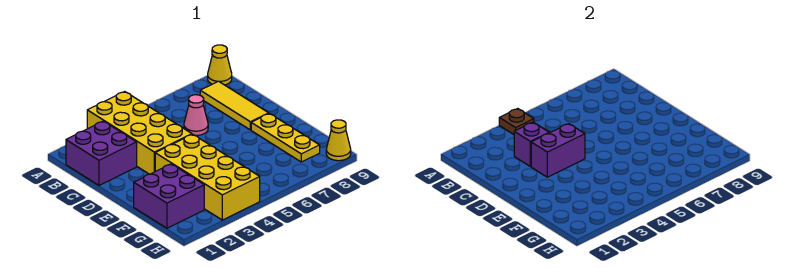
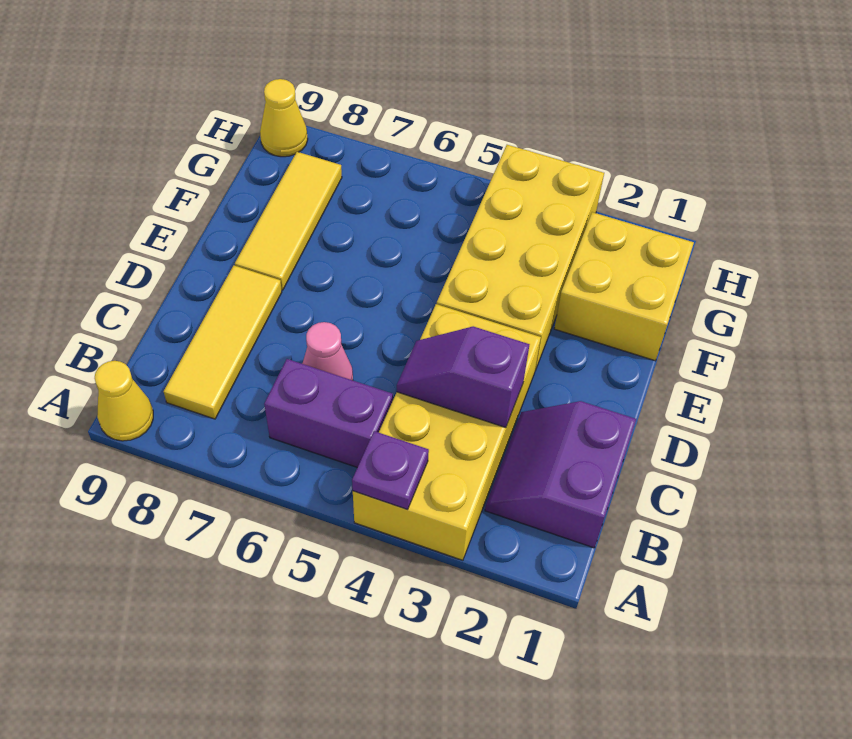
brown 1x1 plate [499,109,534,135] -> purple 1x1 plate [352,431,429,509]
purple 2x2 brick [66,121,137,185] -> purple 2x2 slope [485,401,636,548]
purple 1x2 brick [531,124,585,177] -> purple 1x2 brick moved to [264,359,393,467]
yellow 1x3 plate [251,113,320,162] -> yellow 1x3 tile [235,152,342,290]
purple 2x2 brick [134,164,204,228] -> yellow 2x2 brick [554,212,694,361]

